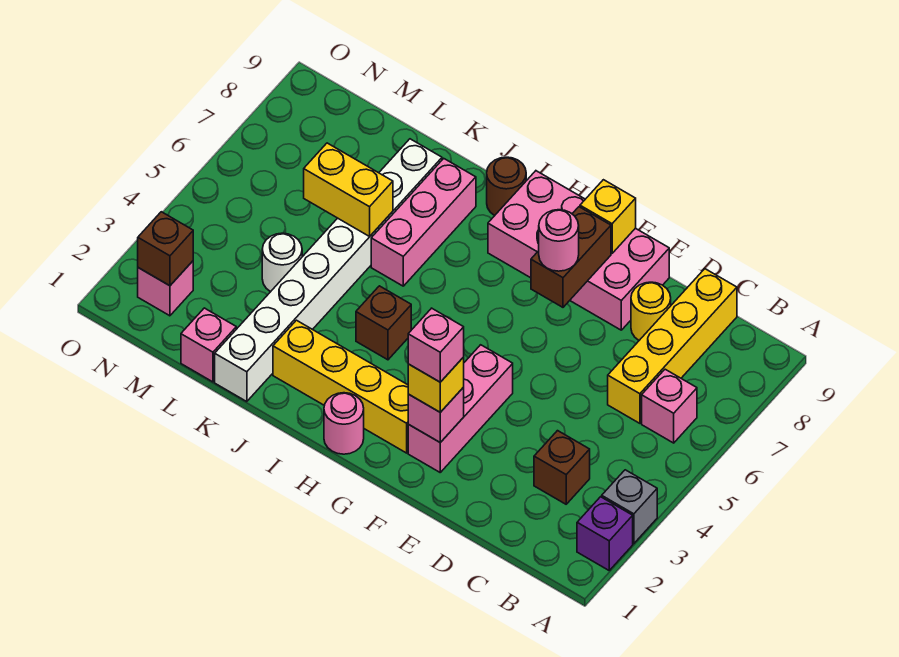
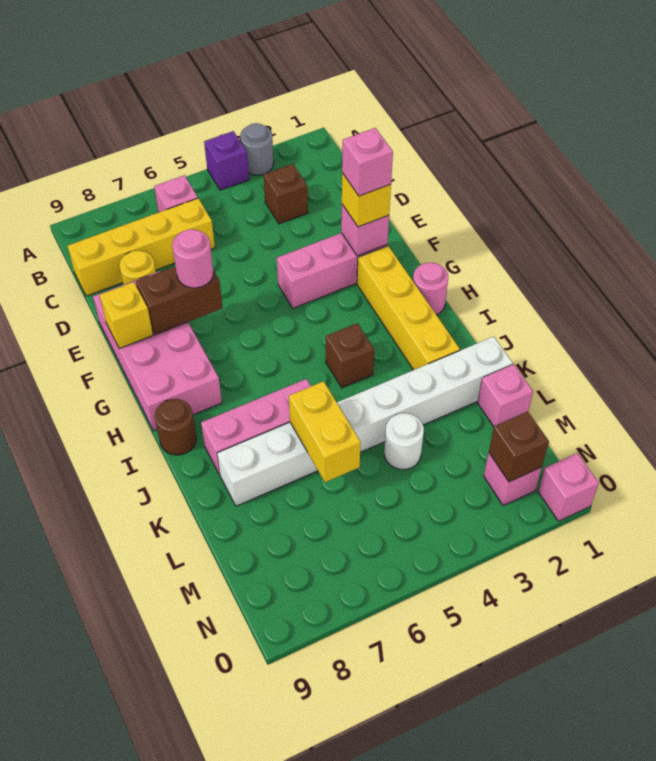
purple 1x1 brick [577,497,633,570] -> purple 1x1 brick moved to [204,131,249,190]
grey 1x1 brick [602,470,657,544] -> grey 1x1 round brick [240,123,274,175]
none -> pink 1x1 brick [538,453,599,521]

